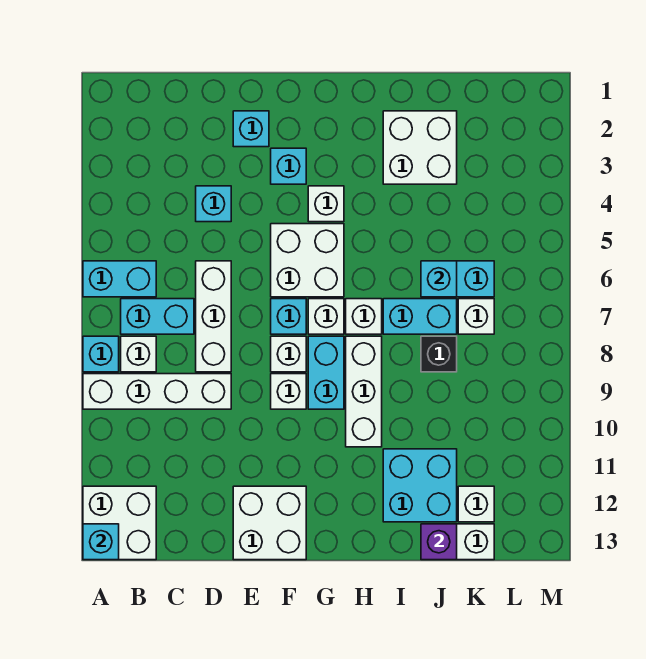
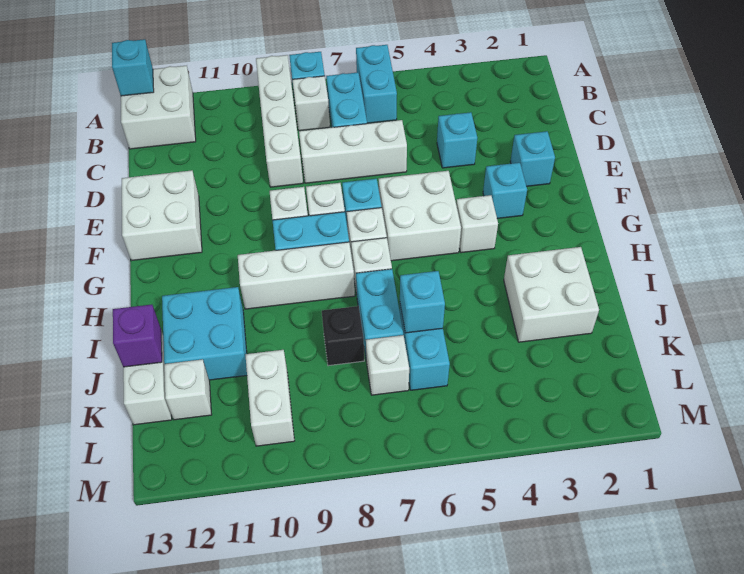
none -> white 1x2 brick [246,350,294,446]

